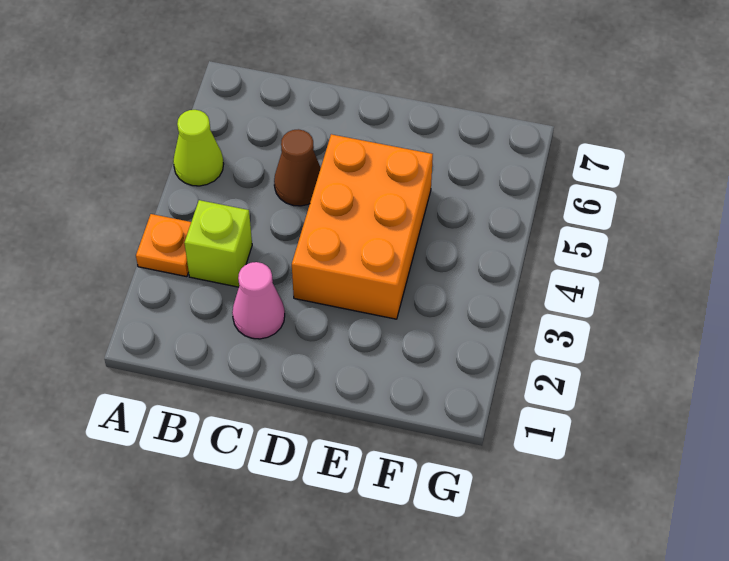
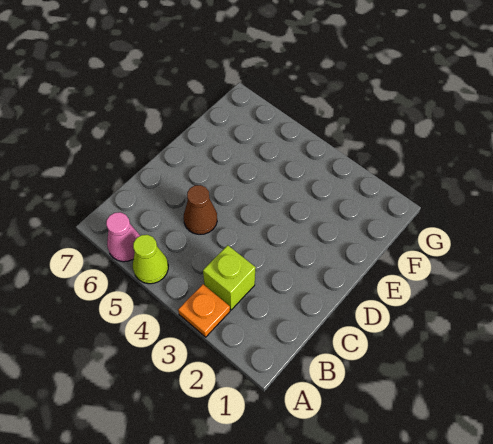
pink 1x1 cone [232,262,285,339] -> pink 1x1 cone moved to [106,212,140,262]
orange 2x3 brick [292,134,433,319] -> none

